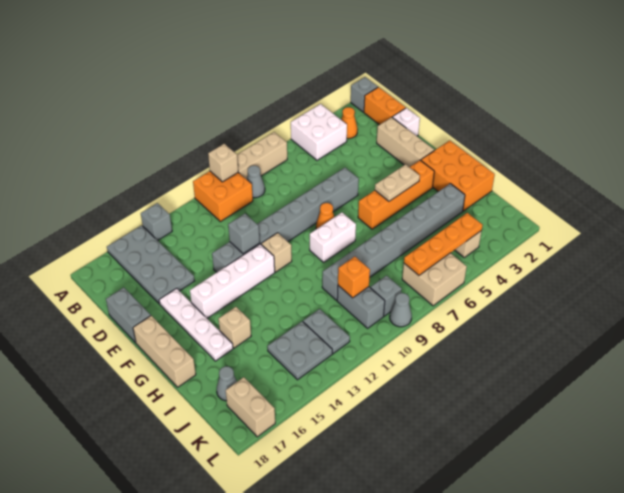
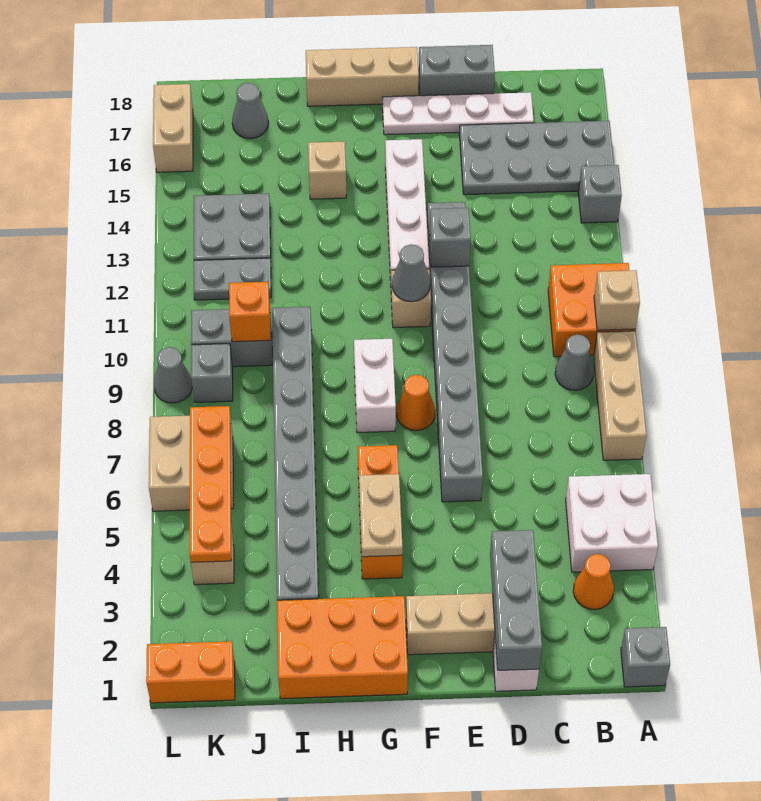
orange 1x2 brick [364,87,406,125] -> orange 1x2 brick moved to [146,641,235,703]
none -> grey 1x3 brick [490,530,542,670]
white 1x4 plate [159,288,233,361] -> white 1x4 plate moved to [383,92,534,135]
none -> grey 1x1 cone [392,244,430,302]
orange 1x4 brick [358,160,434,229] -> orange 1x3 brick [358,445,402,579]
tan 1x2 brick [226,377,275,437] -> tan 1x2 brick turned to [153,84,193,172]

